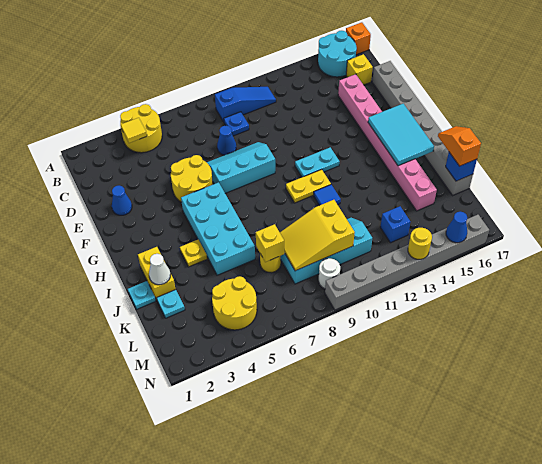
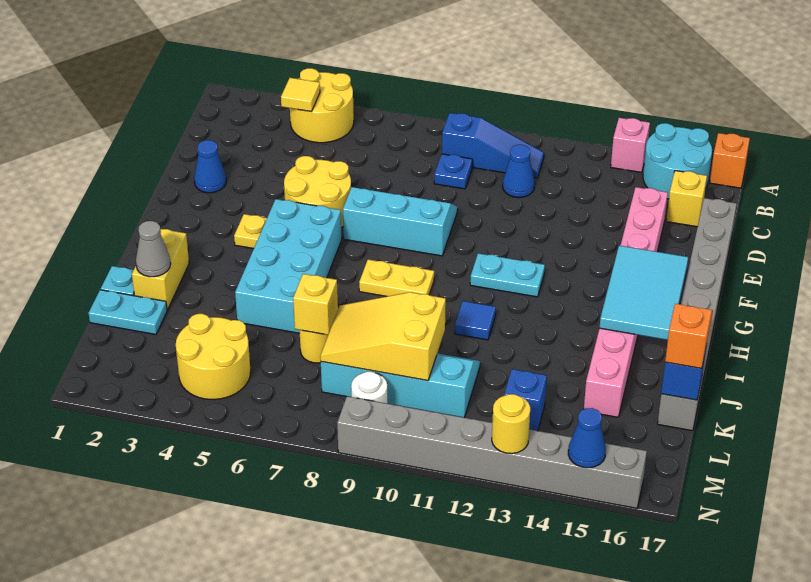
none -> pink 1x1 brick [611,118,650,172]
blue 1x1 cone [217,126,236,155] -> blue 1x1 cone moved to [503,145,535,197]
yellow 1x2 plate [286,169,331,203] -> yellow 1x2 plate moved to [359,260,434,296]
yellow 1x1 plate [180,240,207,267] -> yellow 1x1 plate moved to [234,214,267,249]
white 1x1 cone [149,254,170,285] -> grey 1x1 cone [136,221,171,277]
cyan 1x1 plate [157,290,185,318] -> cyan 1x2 plate [89,290,167,335]

